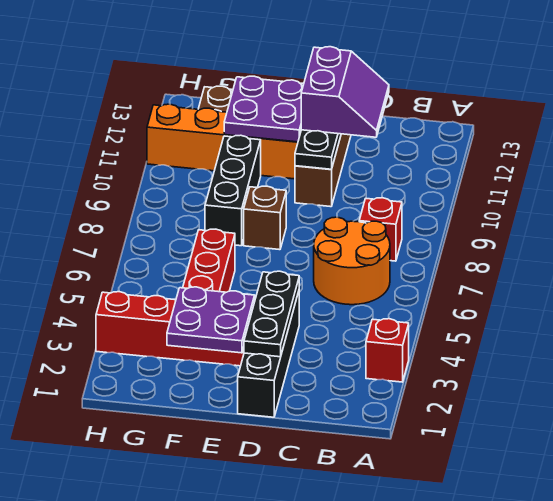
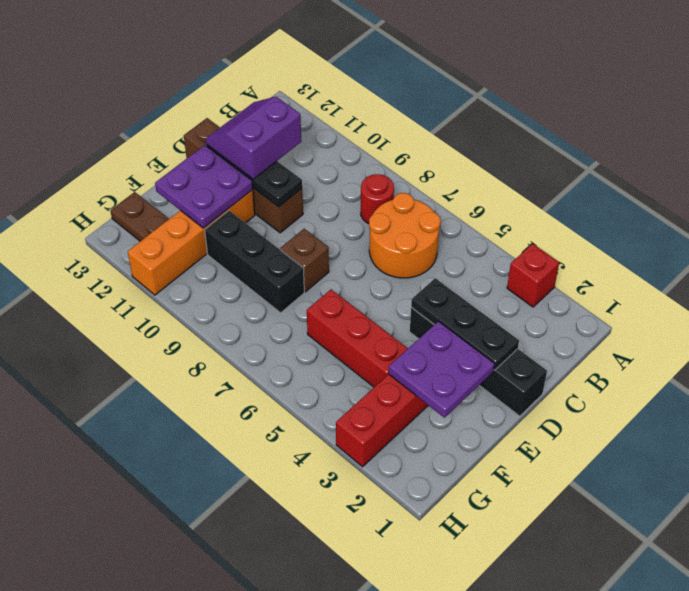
red 1x1 brick [359,198,402,261] -> red 1x1 round brick [361,174,394,224]
purple 2x2 slope [301,47,389,137] -> purple 2x2 slope turned to [206,97,301,179]

